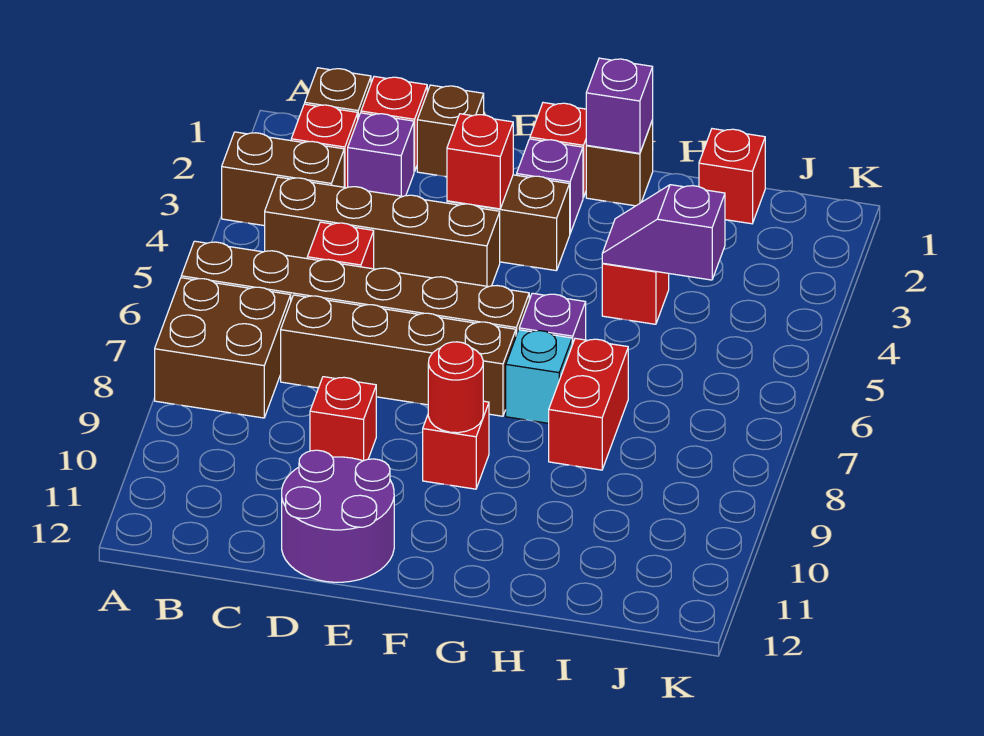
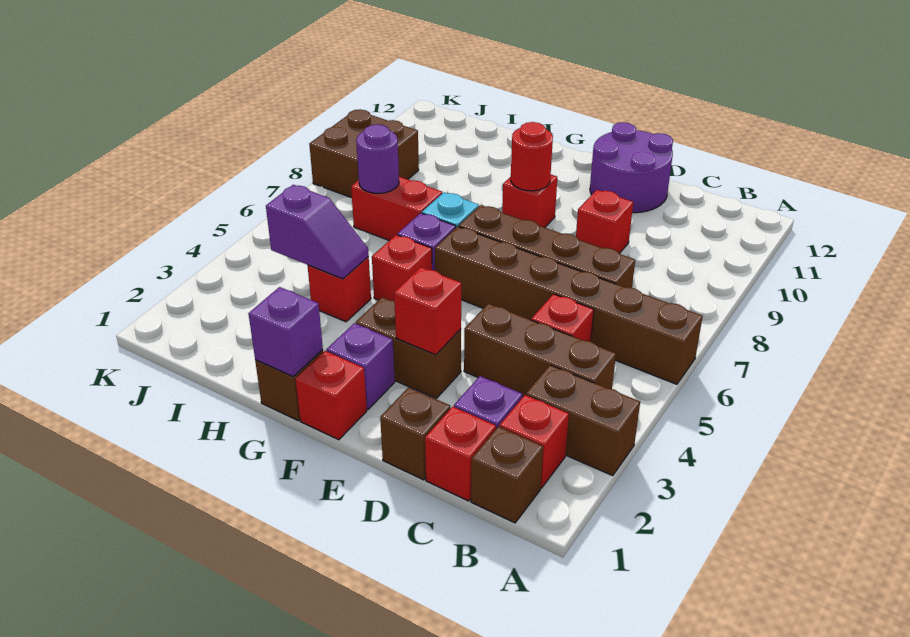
brown 2x2 brick [155,278,291,418] -> brown 2x2 brick moved to [309,110,419,198]
brown 1x4 brick [265,177,500,287] -> brown 1x3 brick [464,304,616,396]
red 1x2 brick [549,338,628,470] -> red 1x2 brick turned to [351,177,442,241]
red 1x1 brick [699,129,765,224] -> red 1x1 brick moved to [372,235,432,301]
none -> purple 1x1 round brick [356,124,399,193]

